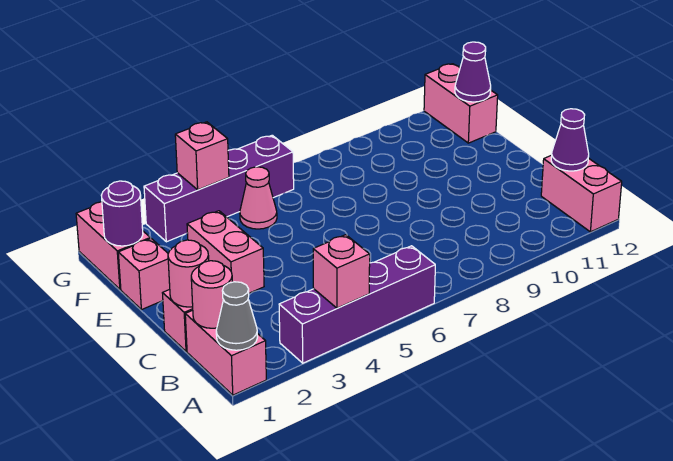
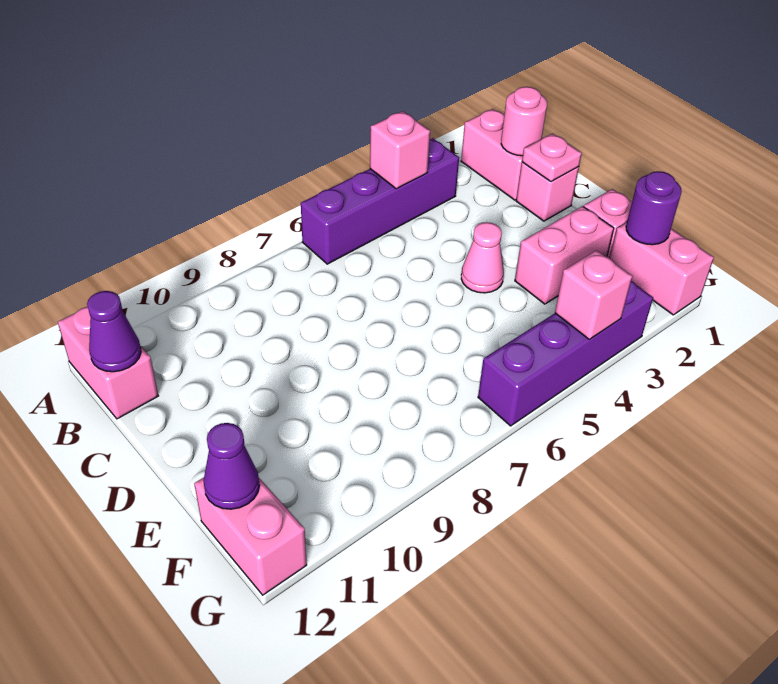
grey 1x1 cone [216,282,257,350] -> none
pink 1x1 round brick [168,240,209,307] -> pink 1x1 plate [522,134,582,182]
pink 1x2 brick [187,211,264,293] -> pink 1x2 brick turned to [515,206,614,304]
pink 1x1 cone [240,167,277,229] -> pink 1x1 cone moved to [461,222,504,293]

